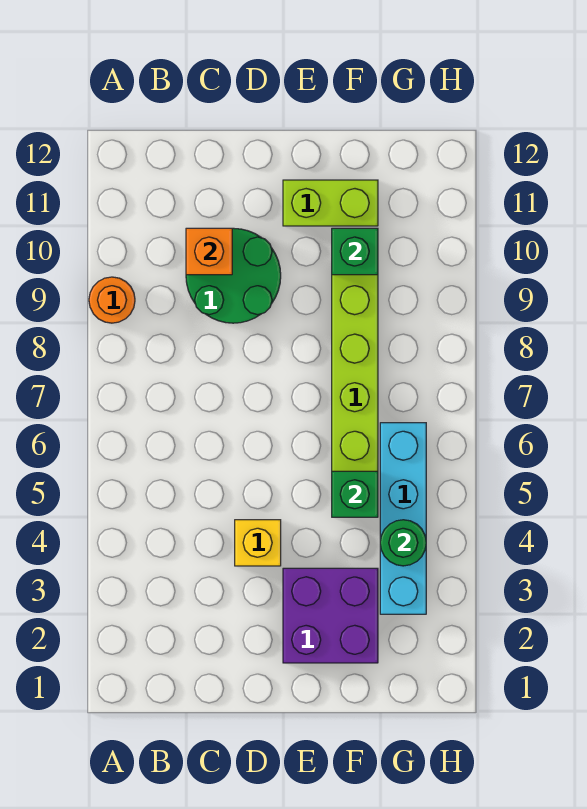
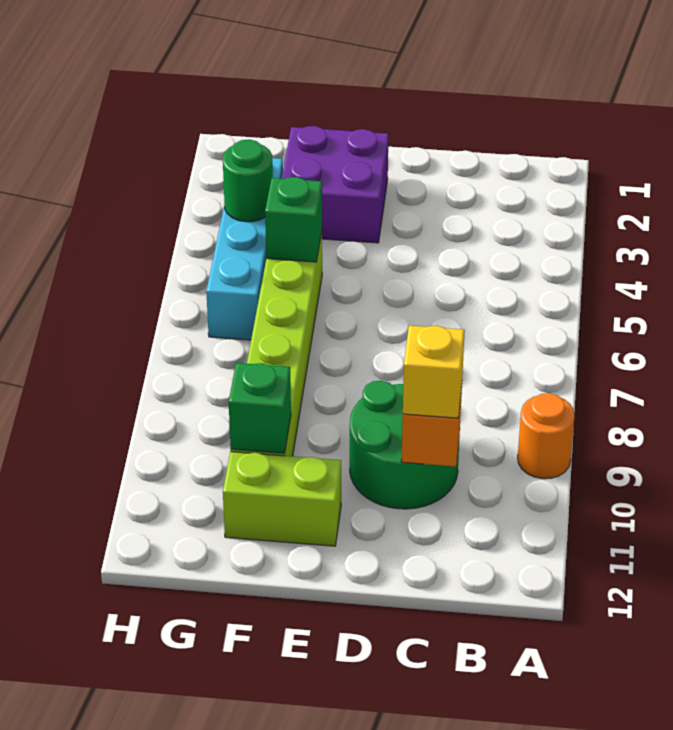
yellow 1x1 brick [235,520,281,566] -> yellow 1x1 brick moved to [403,326,465,418]

